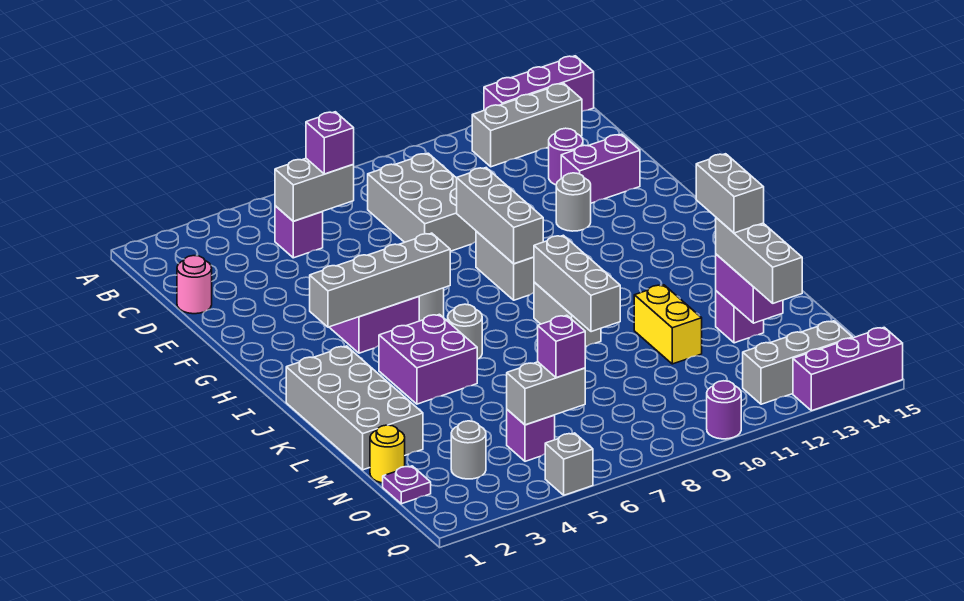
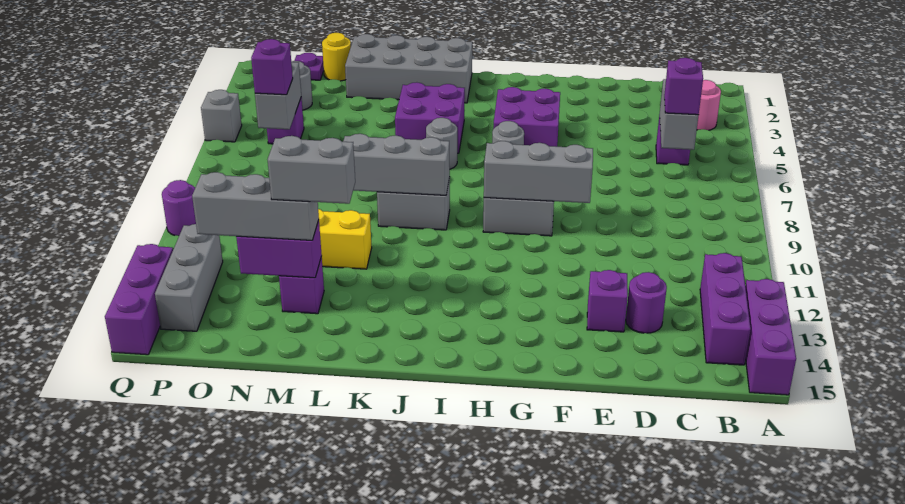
grey 1x3 brick [472,83,582,167] -> purple 1x3 brick [700,253,751,365]
grey 2x3 brick [368,153,476,251] -> none
pink 1x1 round brick [177,256,212,314] -> pink 1x1 round brick moved to [697,80,721,130]
purple 1x2 brick [561,134,640,203] -> purple 1x1 brick [587,270,628,332]
grey 1x1 round brick [556,173,591,231] -> none
grey 1x4 brick [310,233,450,327] -> none

